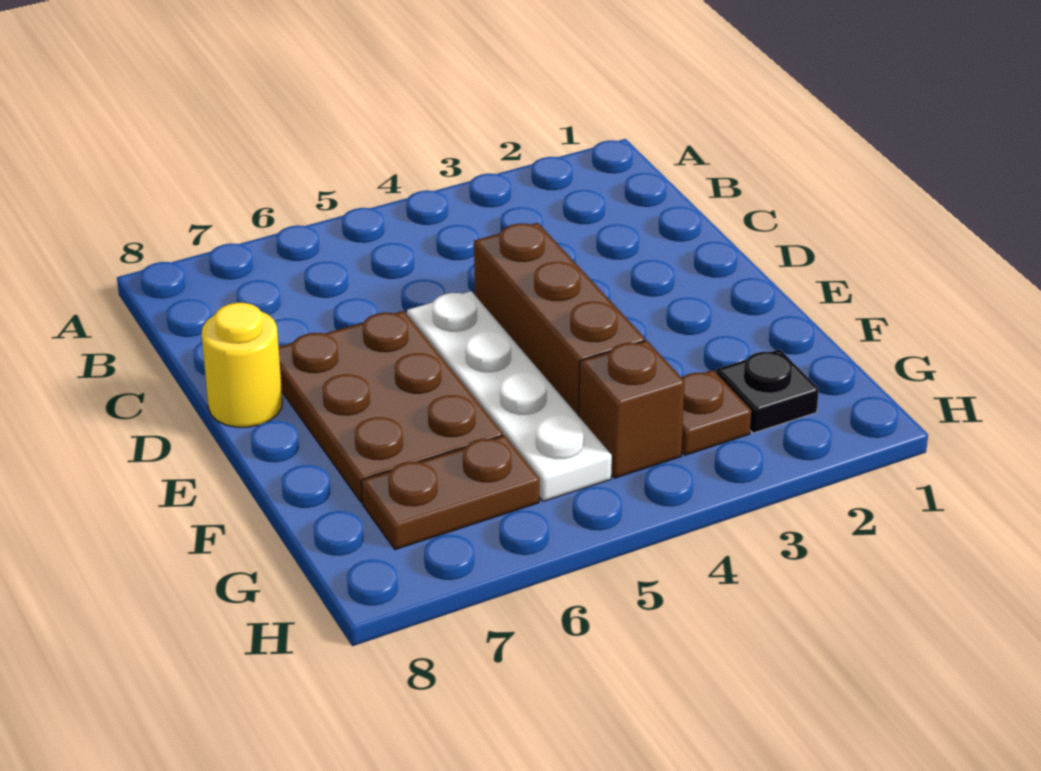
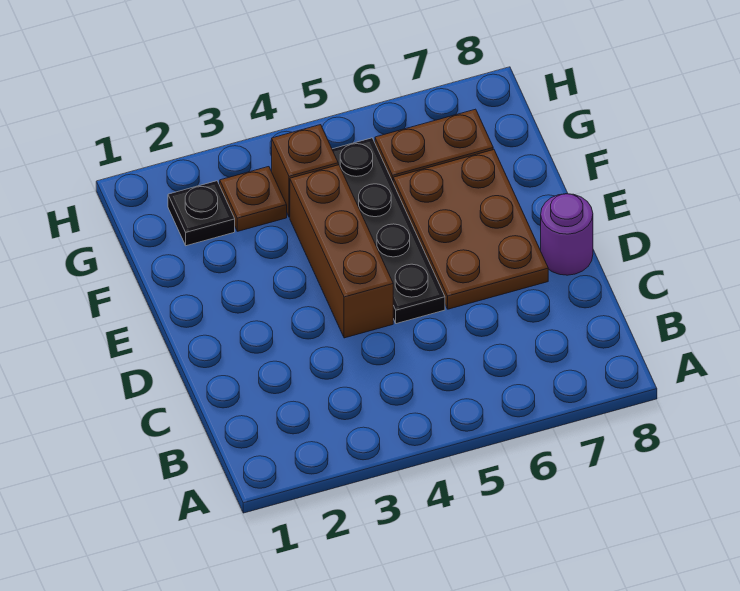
white 1x4 plate [407,291,612,501] -> black 1x4 plate [332,138,445,324]
yellow 1x1 round brick [202,303,282,427] -> purple 1x1 round brick [541,194,593,275]

